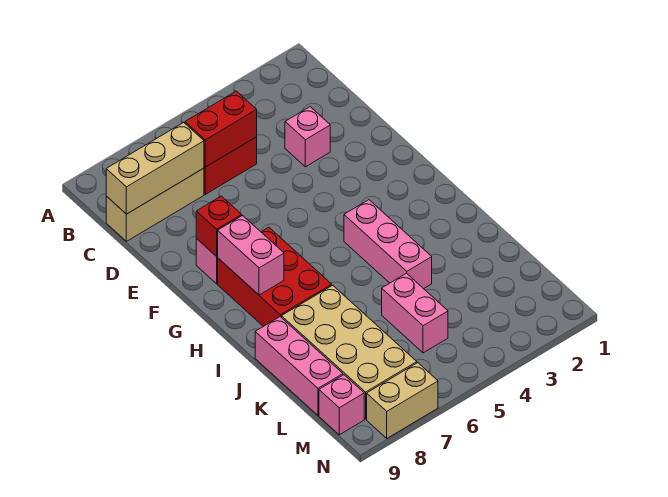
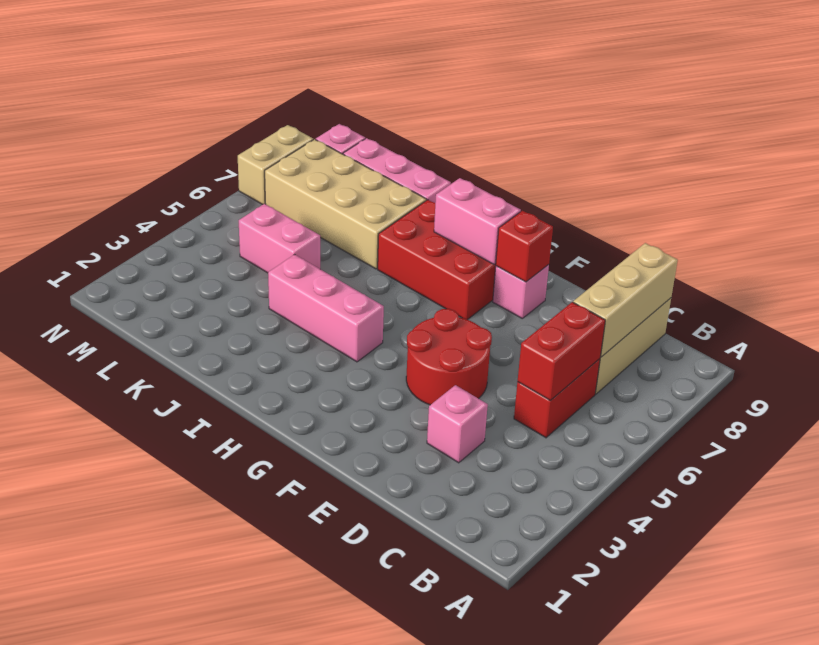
none -> red 2x2 round brick [406,309,492,405]

